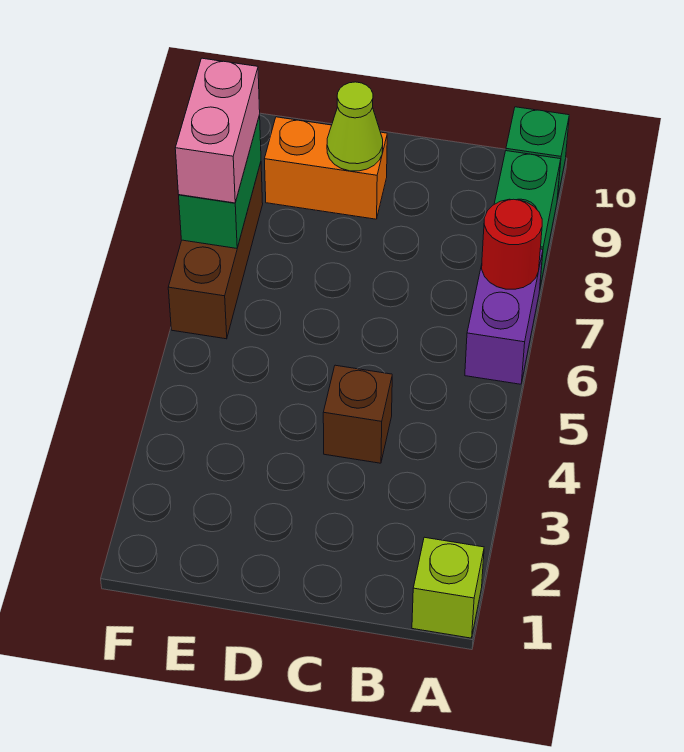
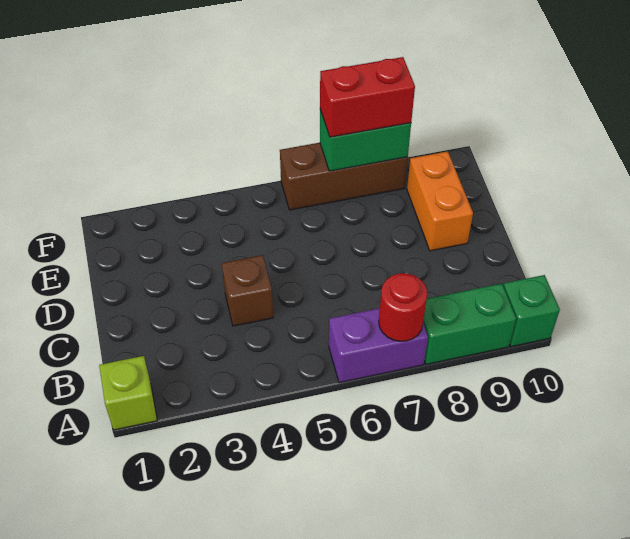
lime 1x1 cone [327,82,383,171] -> none
pink 1x2 brick [175,58,260,203] -> red 1x2 brick [320,57,415,137]

